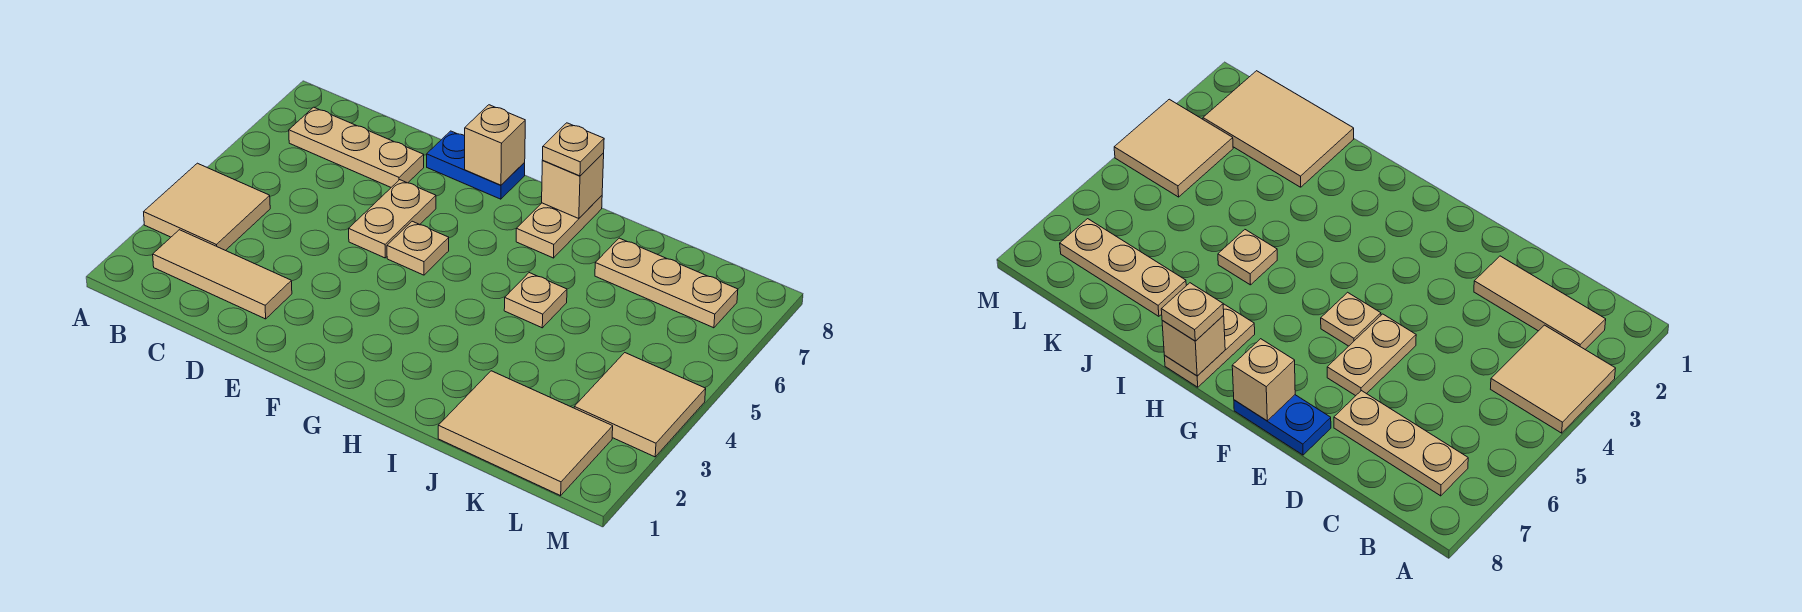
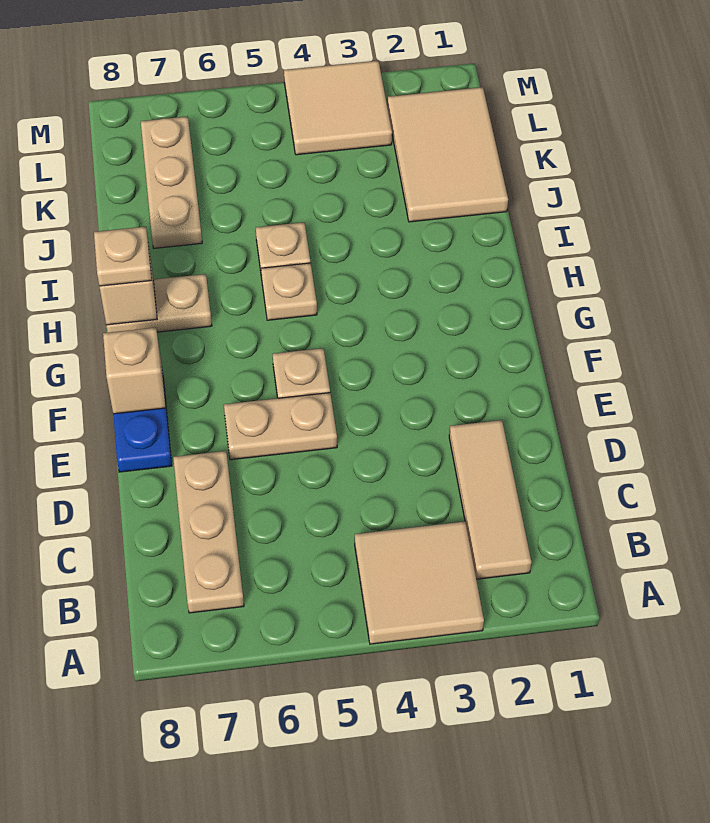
none -> tan 1x1 plate [261,263,317,320]

